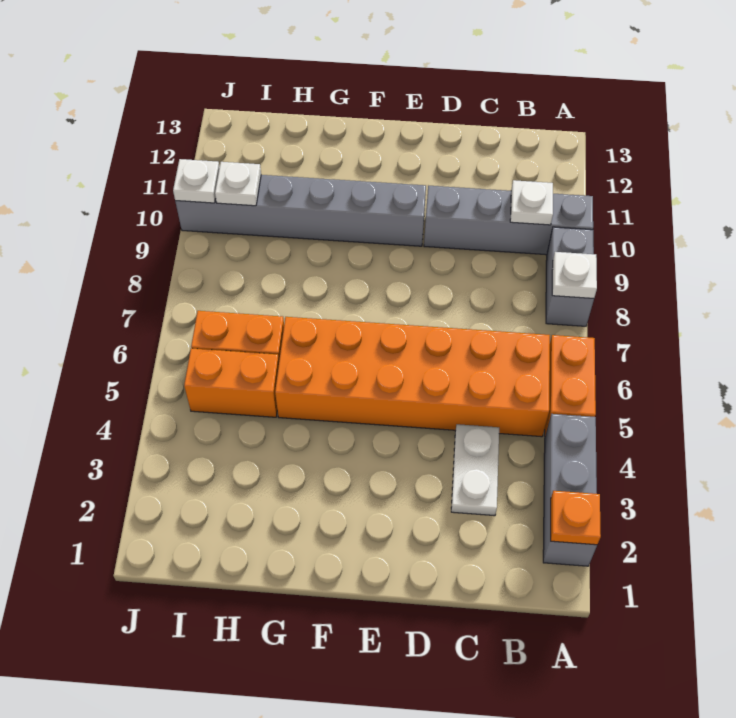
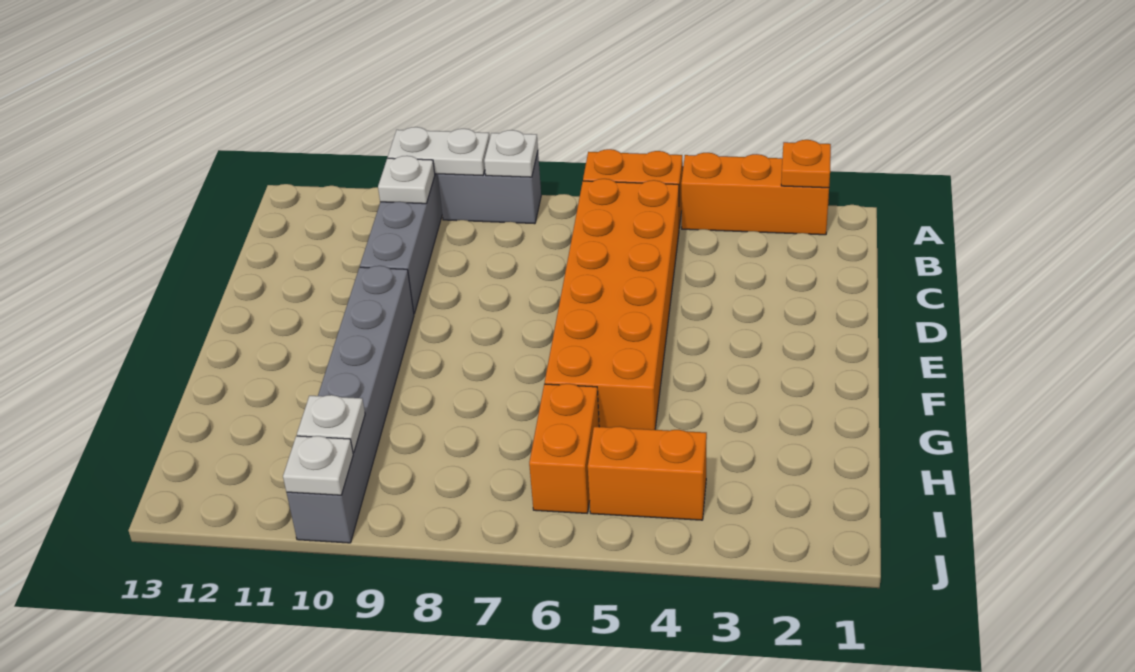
grey 1x3 brick [543,414,597,566] -> orange 1x3 brick [681,153,829,235]
white 1x2 plate [451,424,499,516] -> white 1x2 plate moved to [388,127,490,175]
orange 1x2 brick [184,348,279,417] -> orange 1x2 brick turned to [588,426,707,520]

